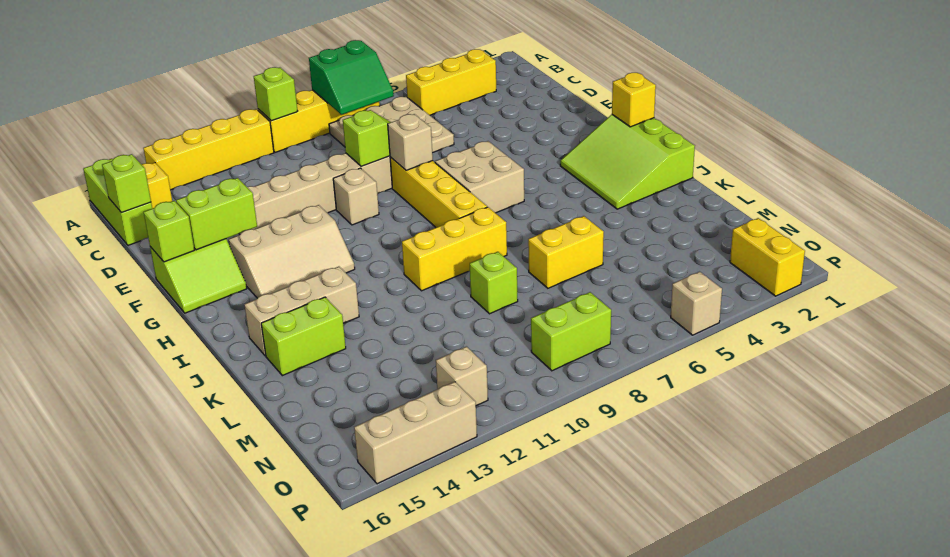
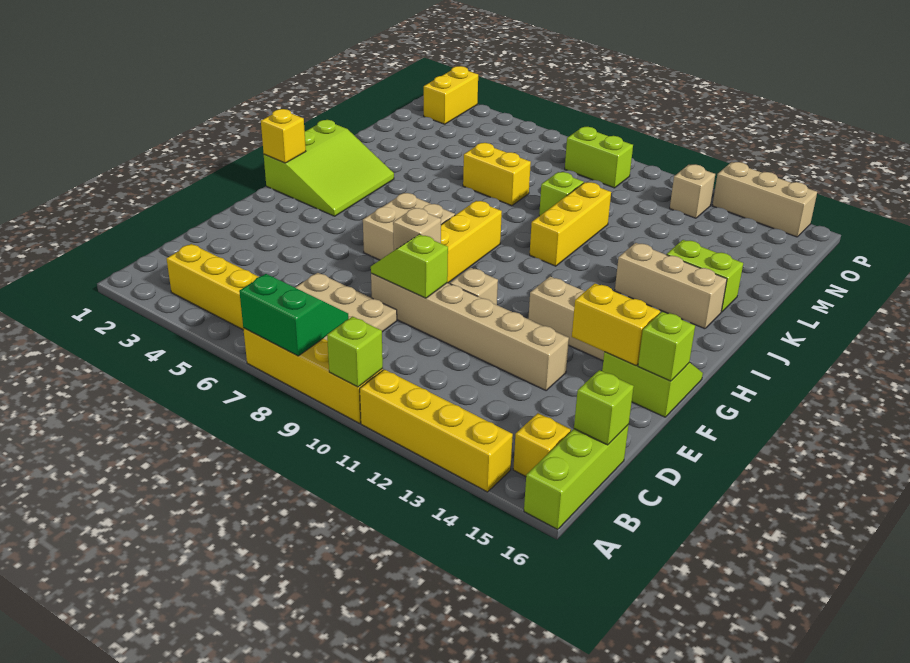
lime 1x2 brick [176,178,257,250] -> yellow 1x2 brick [572,284,660,365]
yellow 1x3 brick [402,207,507,291] -> yellow 1x3 brick turned to [530,182,611,266]
tan 1x1 brick [671,272,722,335] -> none

